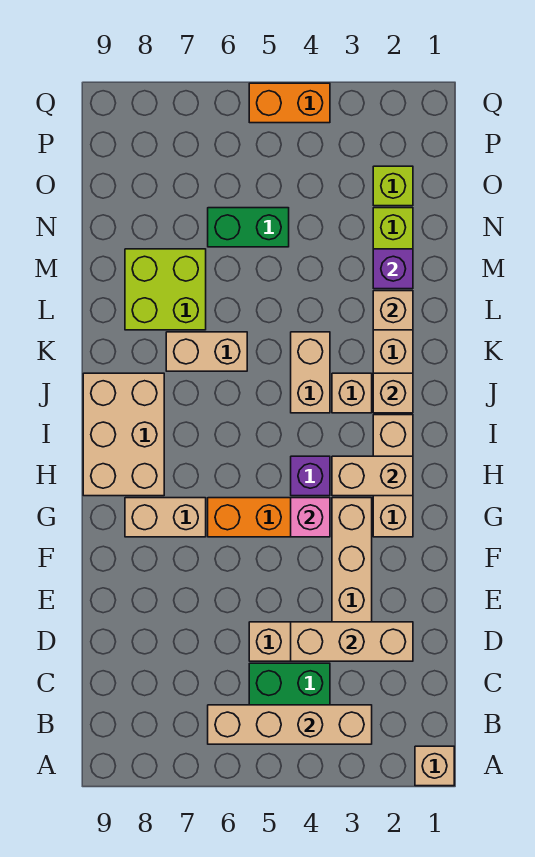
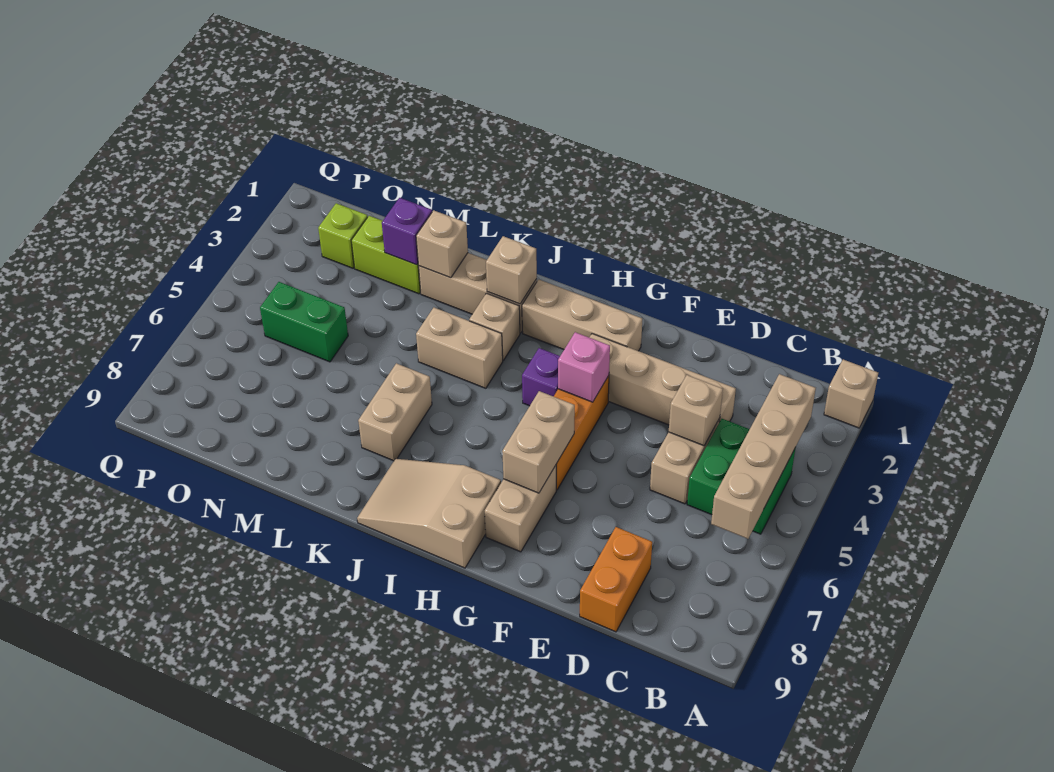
tan 1x3 brick [291,622,413,661] -> tan 1x1 brick [669,375,723,446]
tan 1x2 brick [332,456,413,496] -> tan 1x2 brick moved to [502,391,575,493]
tan 2x3 brick [83,373,164,496] -> tan 2x3 slope [357,459,501,568]
lime 2x2 brick [125,249,206,330] -> none
green 1x2 brick [208,208,289,247] -> green 1x2 brick turned to [260,282,348,362]
orange 1x2 brick [249,83,330,123] -> orange 1x2 brick moved to [580,527,652,632]

